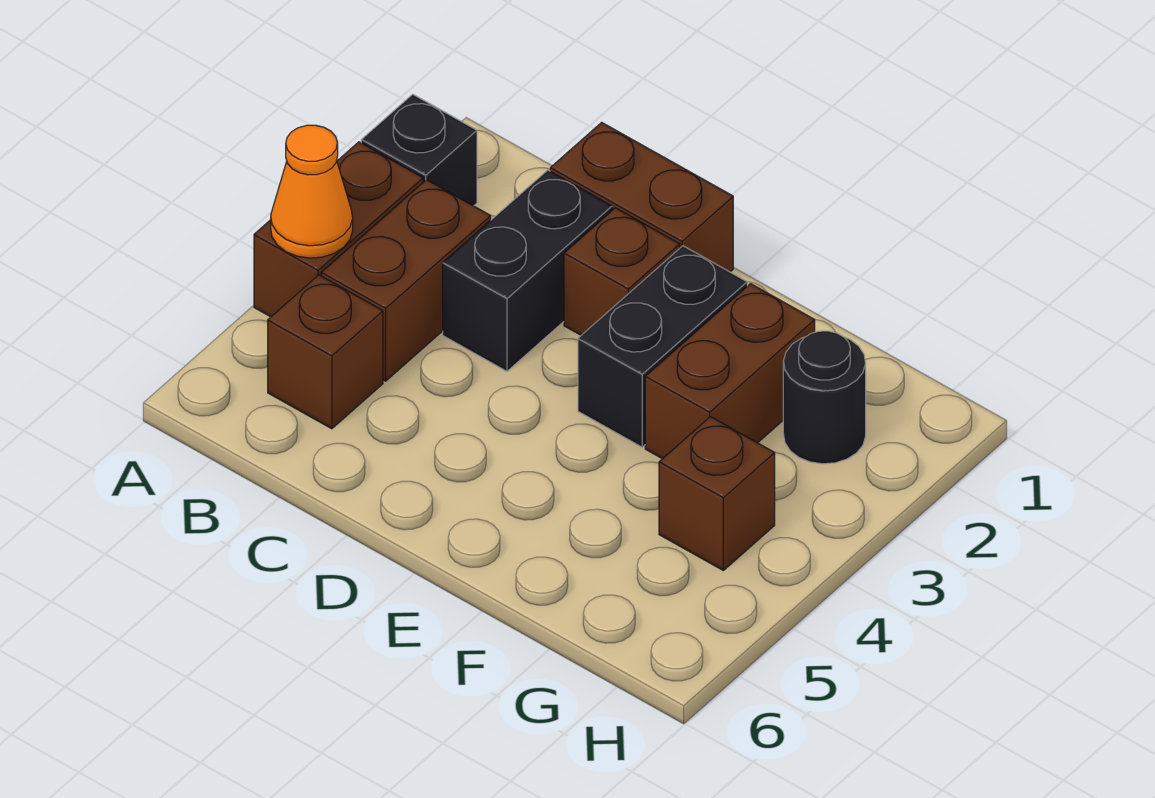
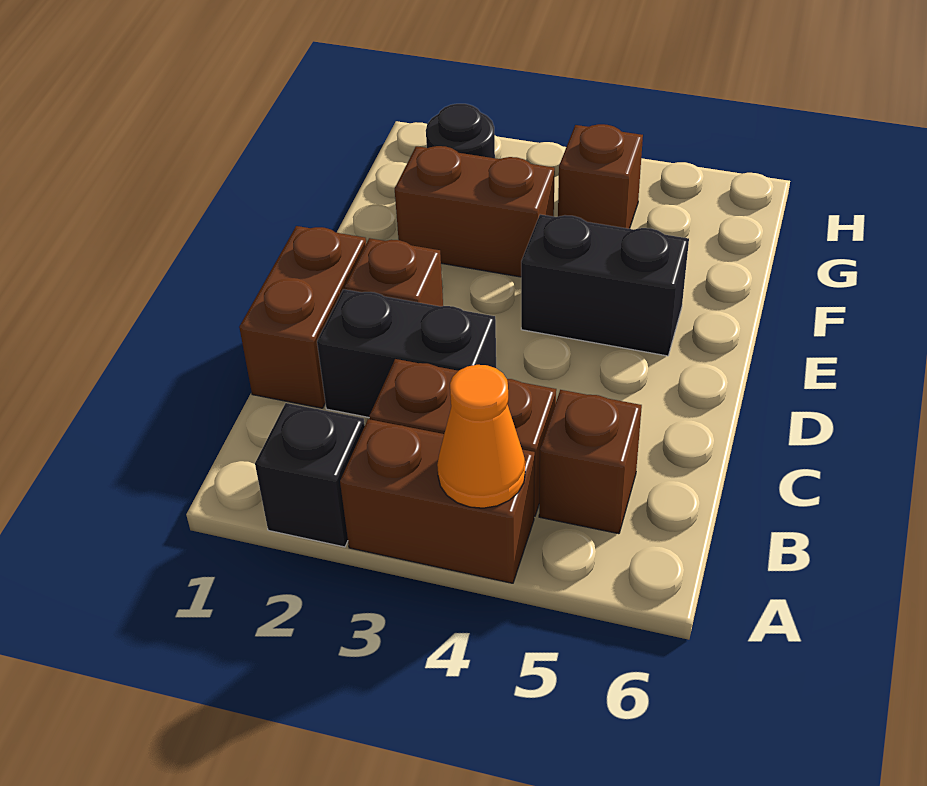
black 1x2 brick [578,246,747,447] -> black 1x2 brick moved to [521,214,689,356]

